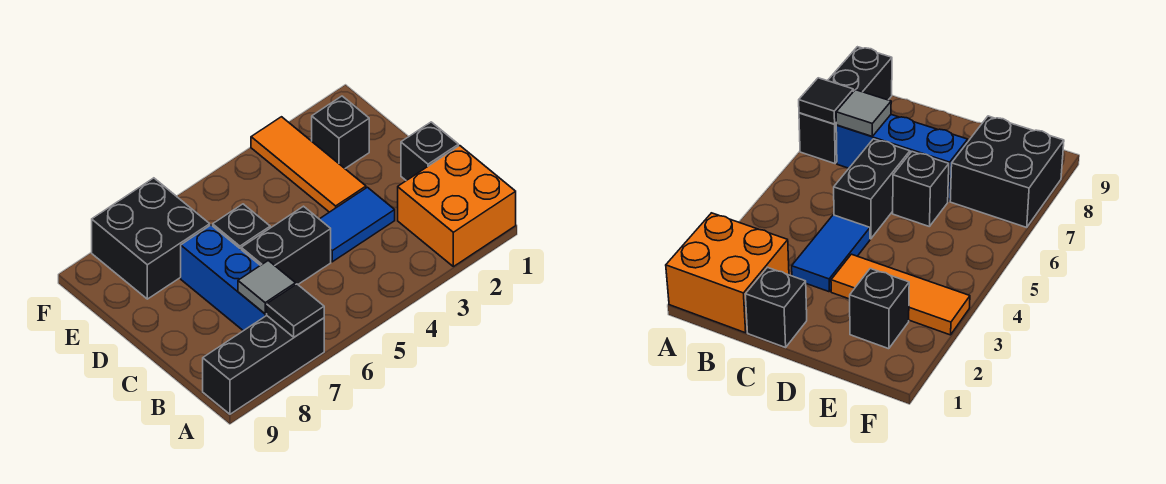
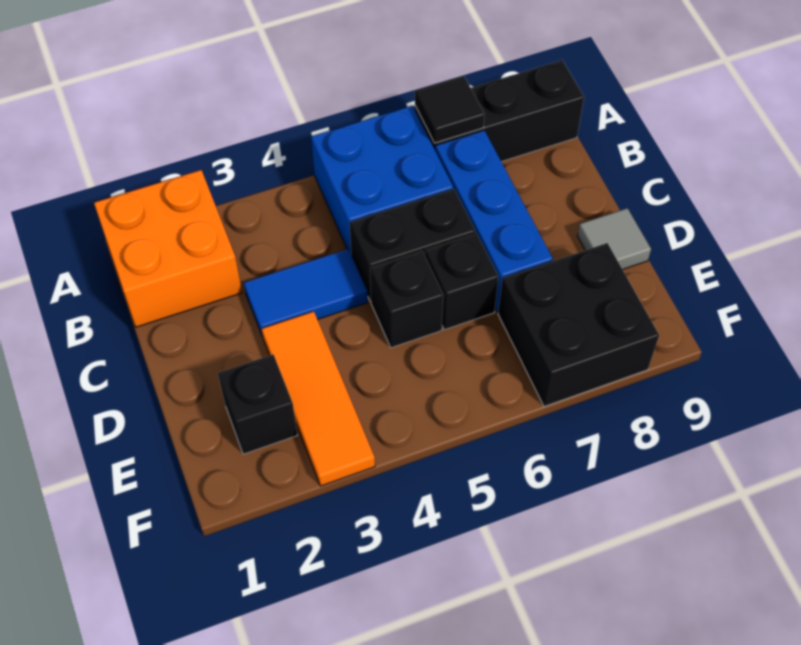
none -> blue 2x2 brick [311,106,453,253]
grey 1x1 tile [238,260,296,314] -> grey 1x1 tile moved to [577,208,651,269]
black 1x1 brick [401,122,458,181] -> black 1x1 brick moved to [370,251,444,348]

